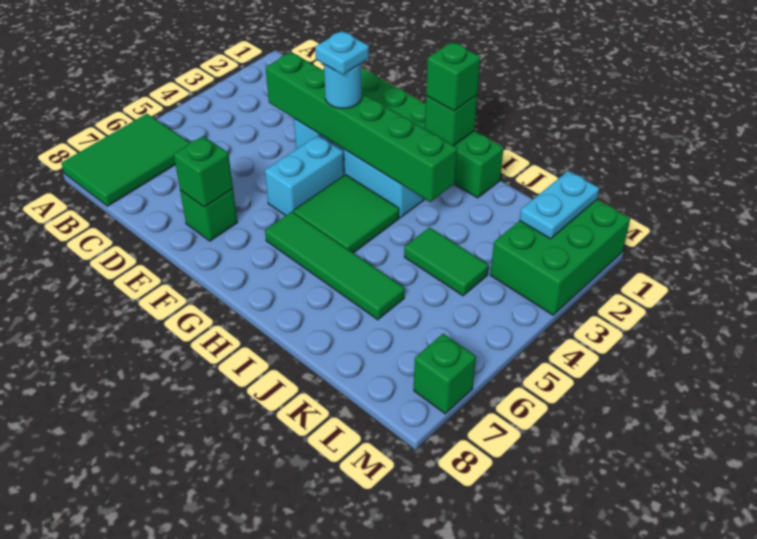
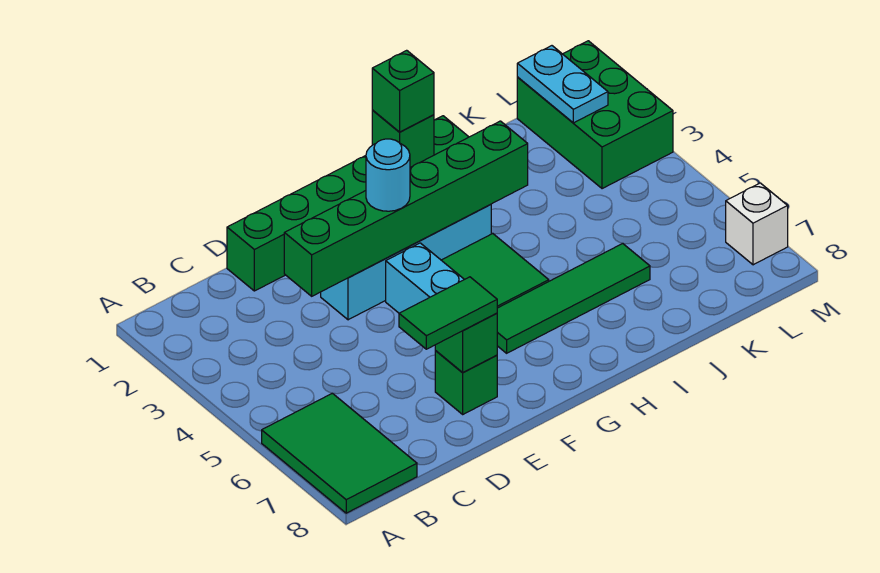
cyan 1x1 plate [315,31,369,75] -> none
green 1x2 tile [404,227,489,296] -> green 1x2 tile moved to [399,277,497,349]
green 1x1 brick [414,334,476,414] -> white 1x1 brick [726,183,788,265]

